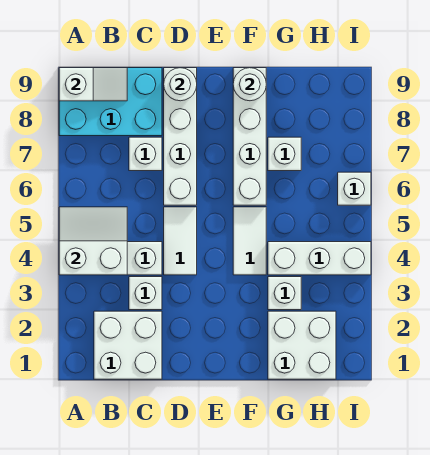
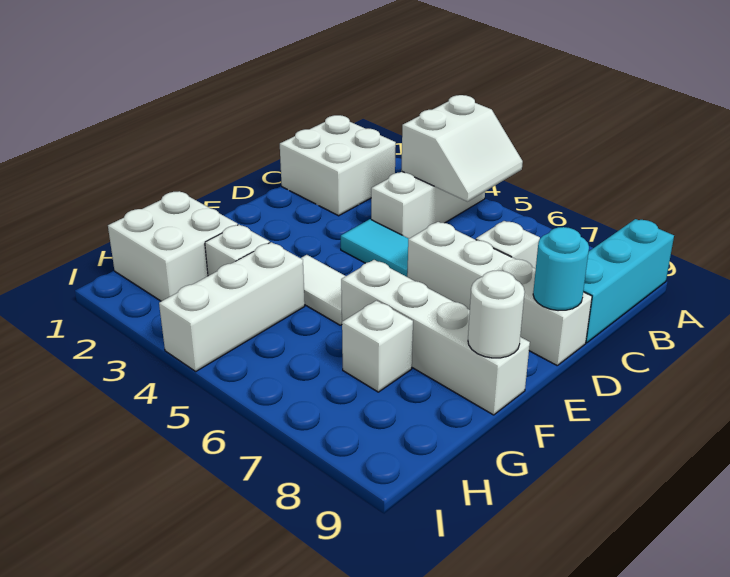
cyan 2x3 brick [59,68,162,136] -> cyan 1x3 brick [583,219,674,343]
white 1x2 slope [59,68,127,101] -> none
white 1x1 brick [129,277,162,310] -> none
white 1x2 tile [164,207,197,275] -> cyan 1x2 tile [341,219,409,277]
white 1x1 round brick [164,68,197,101] -> cyan 1x1 round brick [533,227,589,311]
white 1x1 brick [338,172,371,205] -> none

